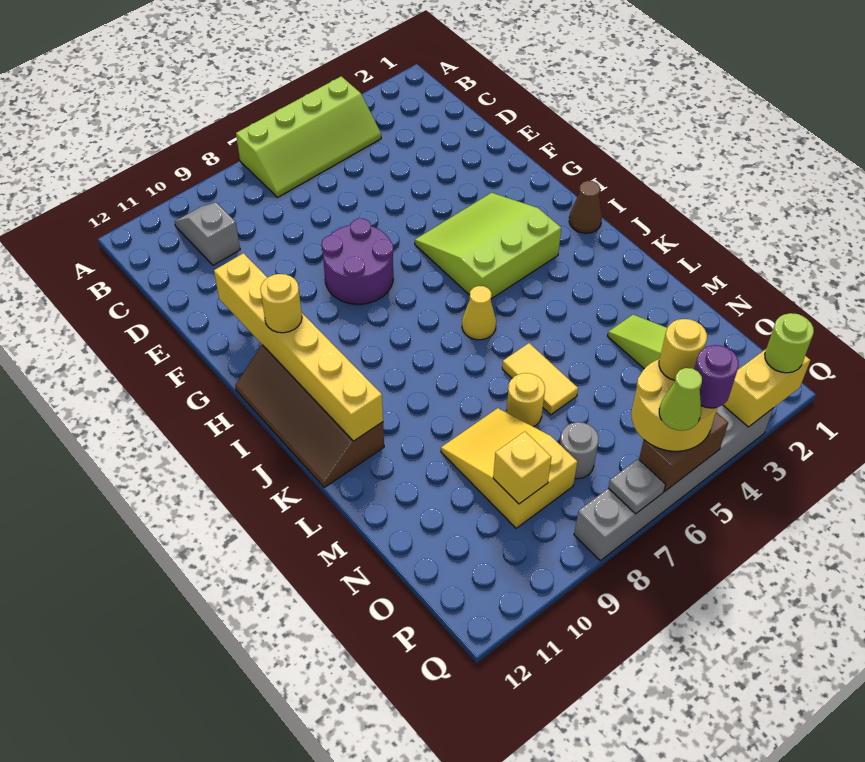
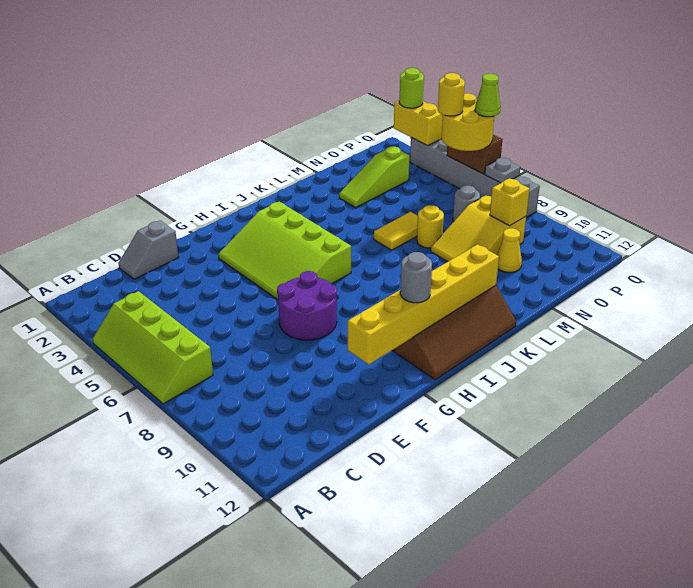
lime 2x4 slope [236,76,381,197] -> lime 2x4 slope turned to [93,291,213,404]
grey 1x2 slope [175,203,240,265] -> grey 1x2 slope moved to [118,220,179,279]
lime 3x3 slope [415,193,561,299] -> lime 3x4 slope [218,202,351,300]
yellow 1x1 round brick [260,274,302,333] -> grey 1x1 round brick [400,252,432,303]
brown 1x1 cone [569,181,602,233] -> none
yellow 1x1 cone [462,286,496,340] -> yellow 1x1 cone moved to [497,228,522,272]
purple 1x1 round brick [694,345,739,408] -> none

